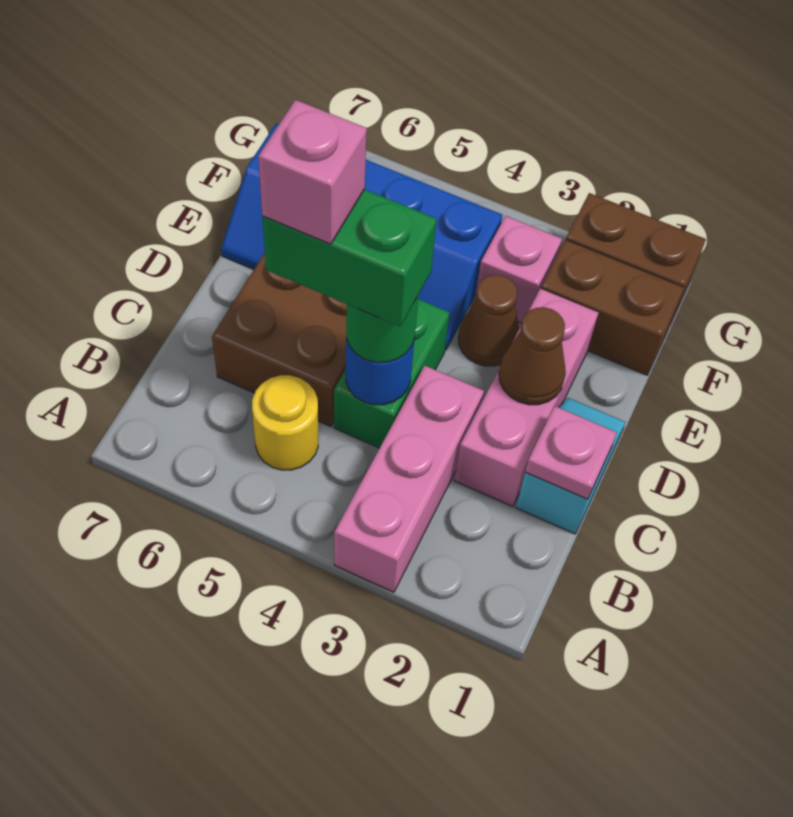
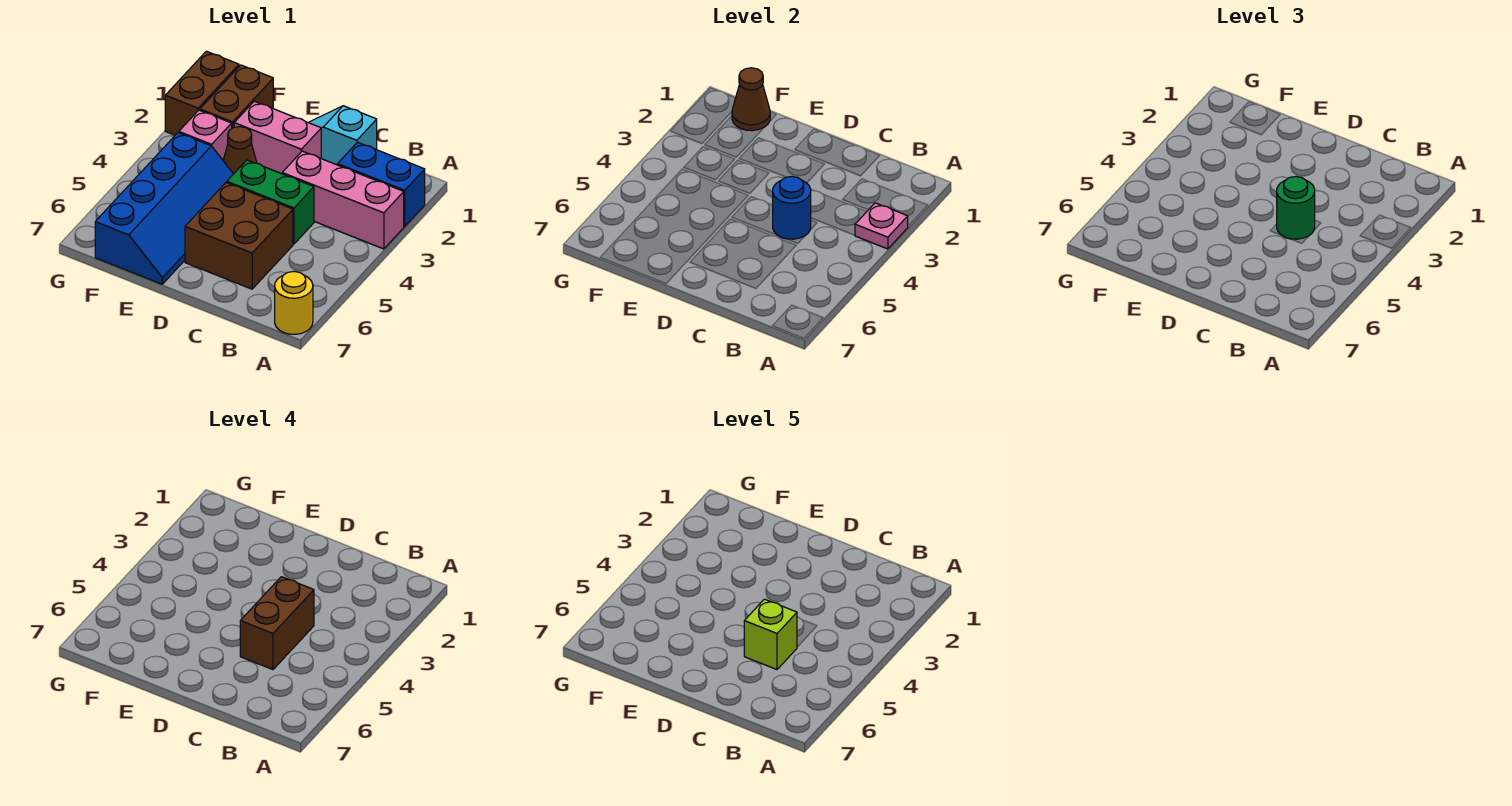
none -> blue 1x2 brick [338,142,425,226]
yellow 1x1 round brick [252,375,318,470] -> yellow 1x1 round brick moved to [275,271,313,334]
pink 1x1 plate [525,406,617,499] -> pink 1x1 plate moved to [855,203,908,249]
pink 1x3 brick [454,289,598,507] -> pink 1x2 brick [234,101,321,174]
green 1x2 brick [262,189,437,326] -> brown 1x2 brick [240,577,314,670]
pink 1x1 brick [258,100,367,244] -> lime 1x1 brick [744,599,797,670]
brown 1x1 cone [499,307,566,405] -> brown 1x1 cone moved to [732,68,770,131]

